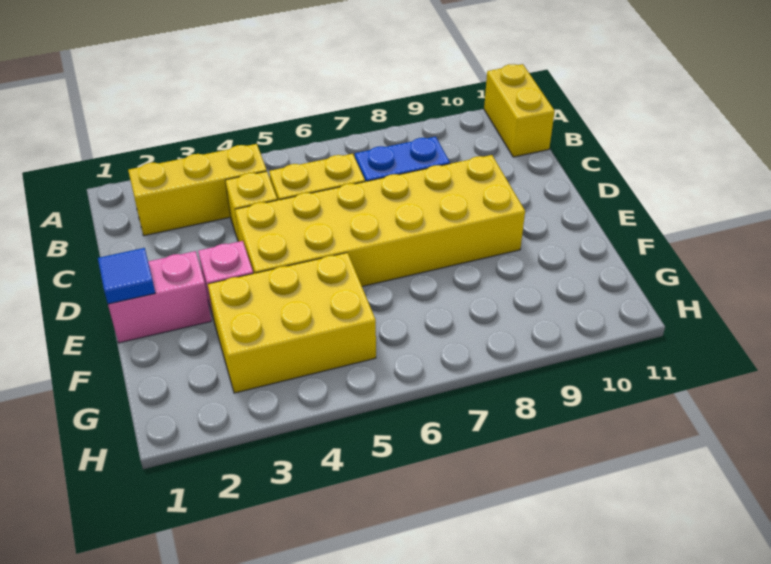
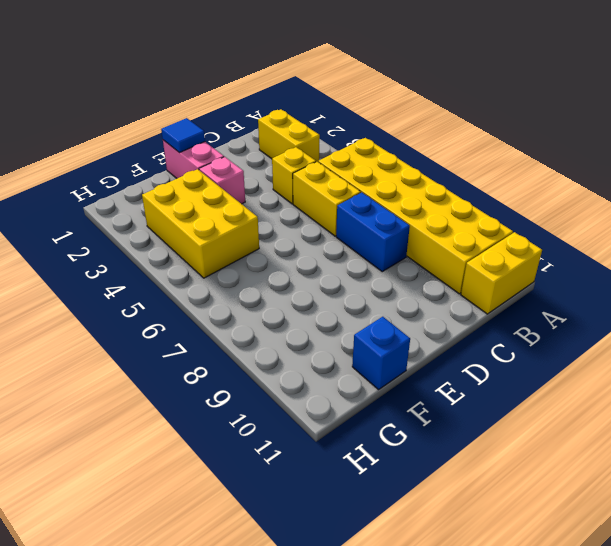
yellow 1x3 brick [128,144,267,236] -> yellow 1x2 brick [258,109,320,162]
yellow 2x6 brick [235,155,525,286] -> yellow 2x6 brick moved to [318,138,513,294]
none -> blue 1x1 brick [352,317,410,390]

